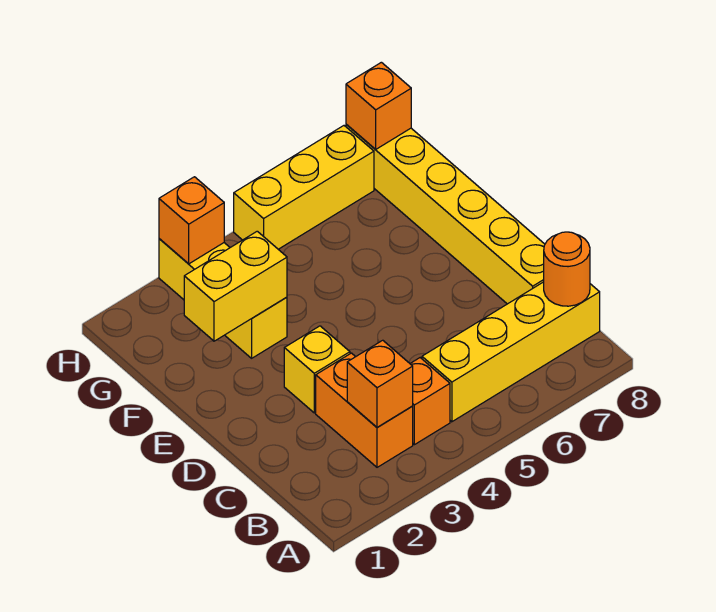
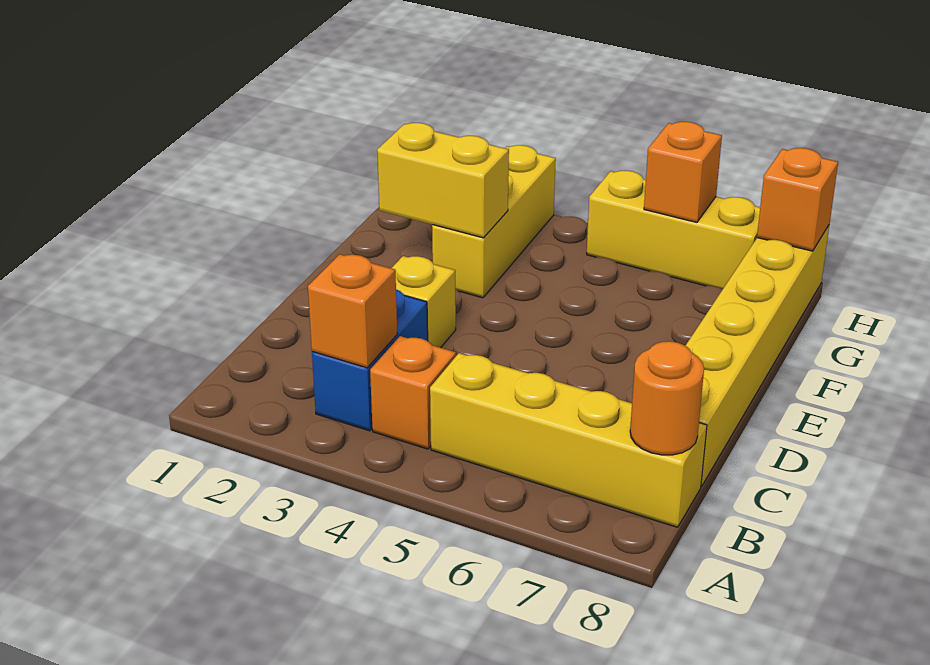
orange 1x2 brick [316,353,413,467] -> blue 1x2 brick [312,289,428,431]
orange 1x1 brick [159,177,224,264] -> orange 1x1 brick moved to [644,122,722,222]

